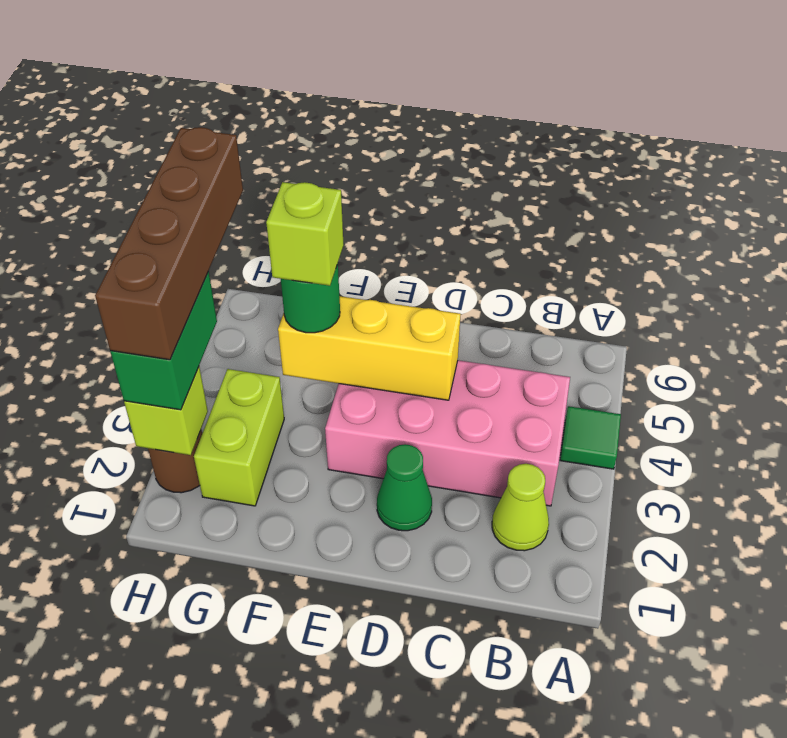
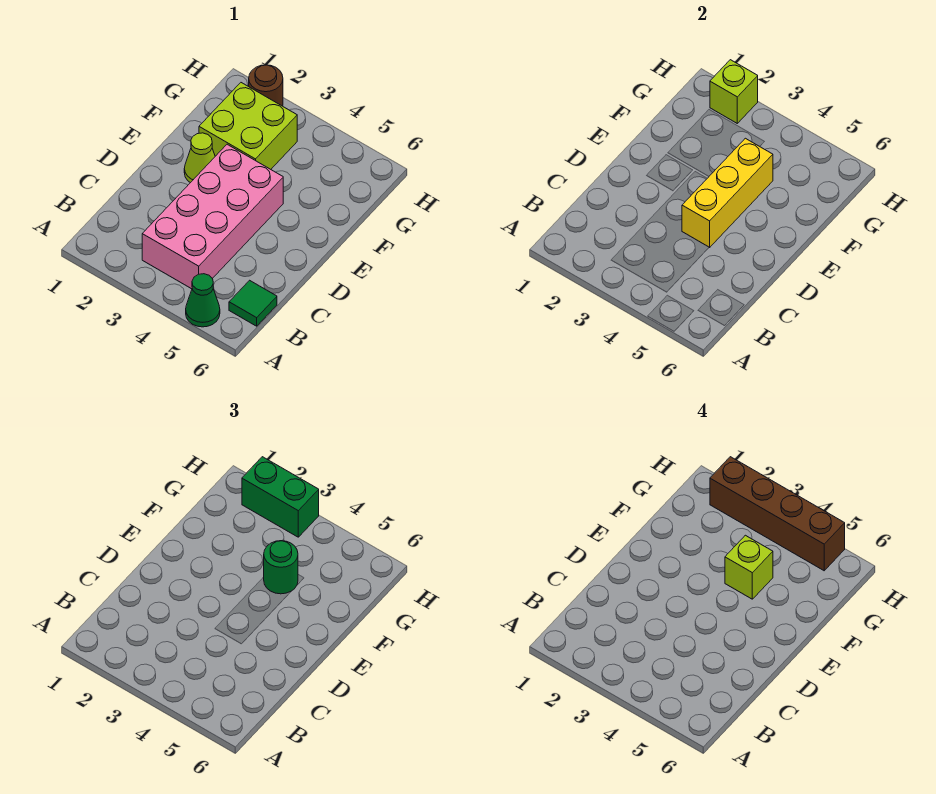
green 1x1 tile [560,406,621,469] -> green 1x1 tile moved to [229,280,277,326]
lime 1x1 cone [492,464,549,551] -> lime 1x1 cone moved to [184,133,215,183]
green 1x1 cone [377,444,432,531] -> green 1x1 cone moved to [186,274,220,327]
lime 1x2 brick [194,369,284,506] -> lime 2x2 brick [199,83,297,169]

